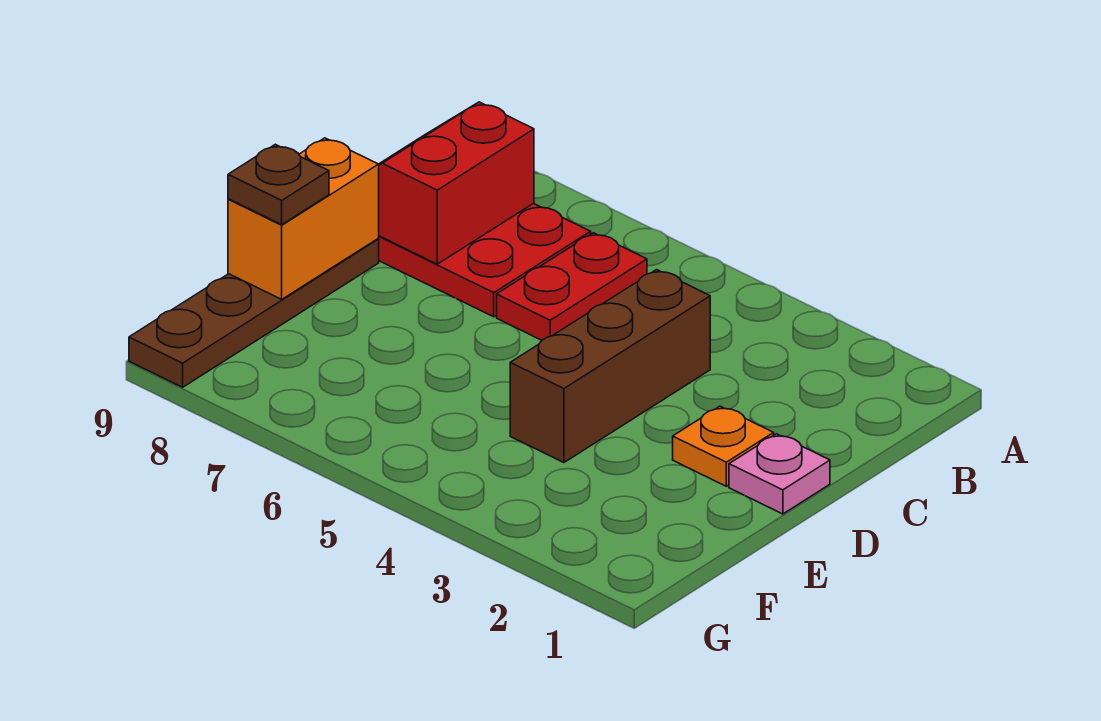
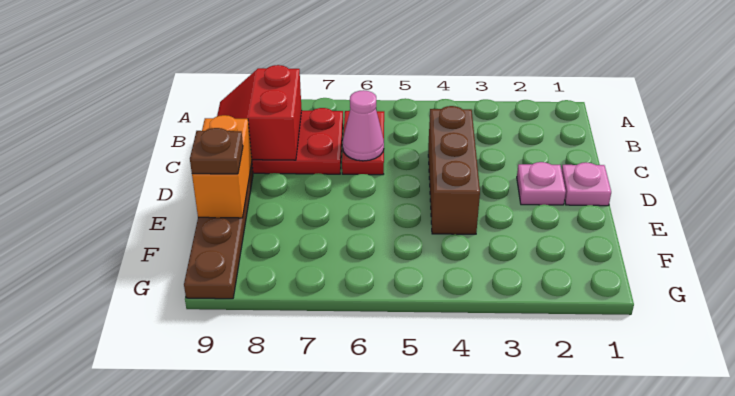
none -> pink 1x1 cone [343,90,384,161]
orange 1x1 plate [673,406,774,486] -> pink 1x1 plate [517,162,566,205]

